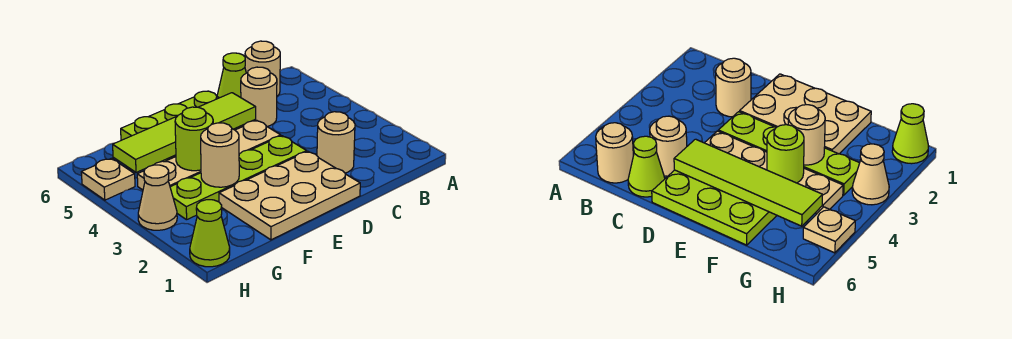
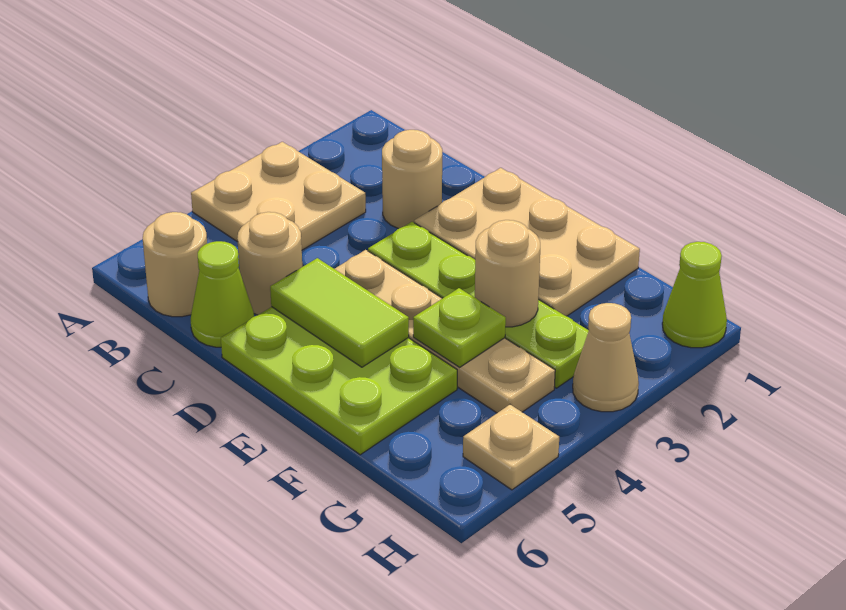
none -> tan 2x2 plate [191,142,366,250]
lime 1x4 tile [113,93,256,172] -> lime 1x2 tile [270,258,409,367]
lime 1x1 round brick [175,107,213,171] -> lime 1x1 plate [413,288,506,367]

